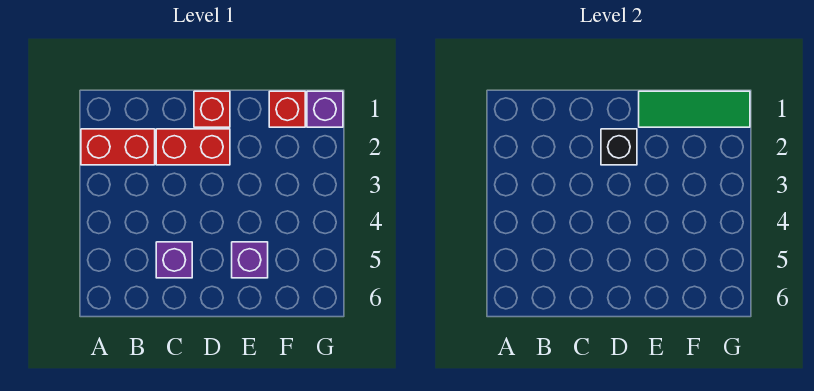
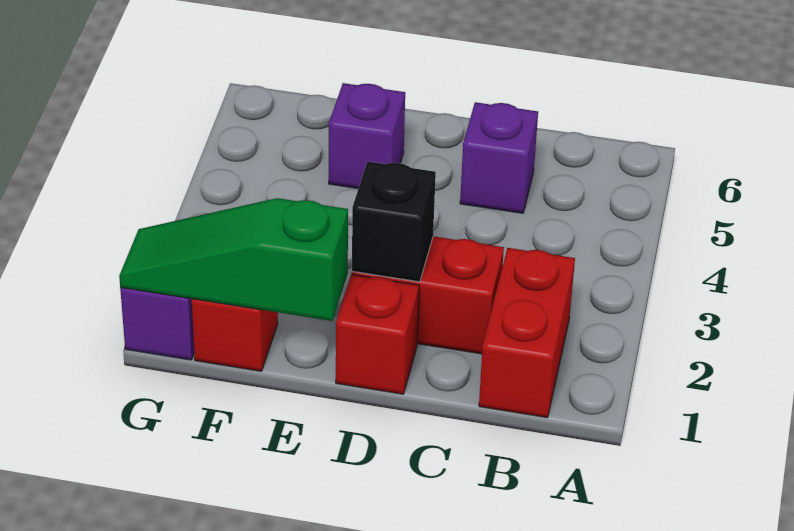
red 1x2 brick [81,129,155,165] -> red 1x2 brick turned to [479,248,575,418]
green 1x3 tile [639,91,750,127] -> green 1x3 slope [119,198,348,321]

